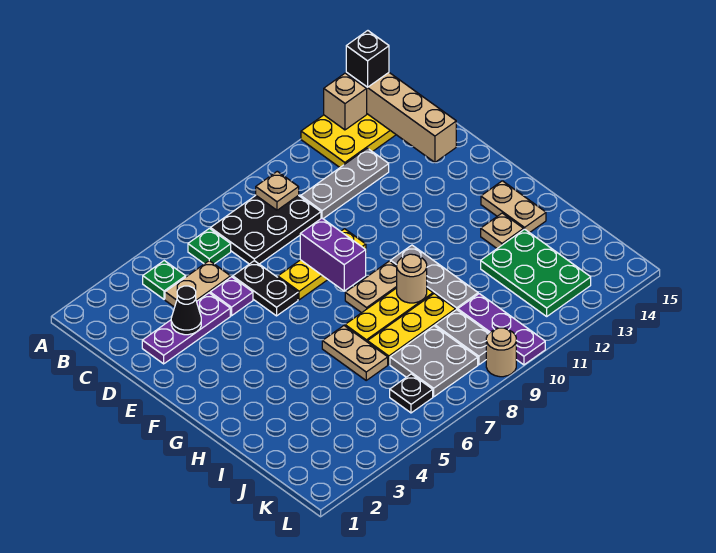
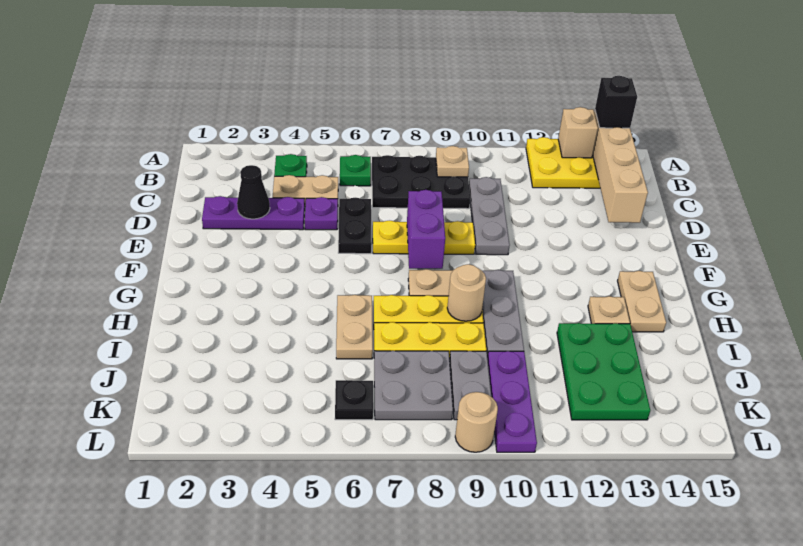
grey 1x3 plate [301,148,389,219] -> grey 1x3 plate turned to [469,177,510,255]

